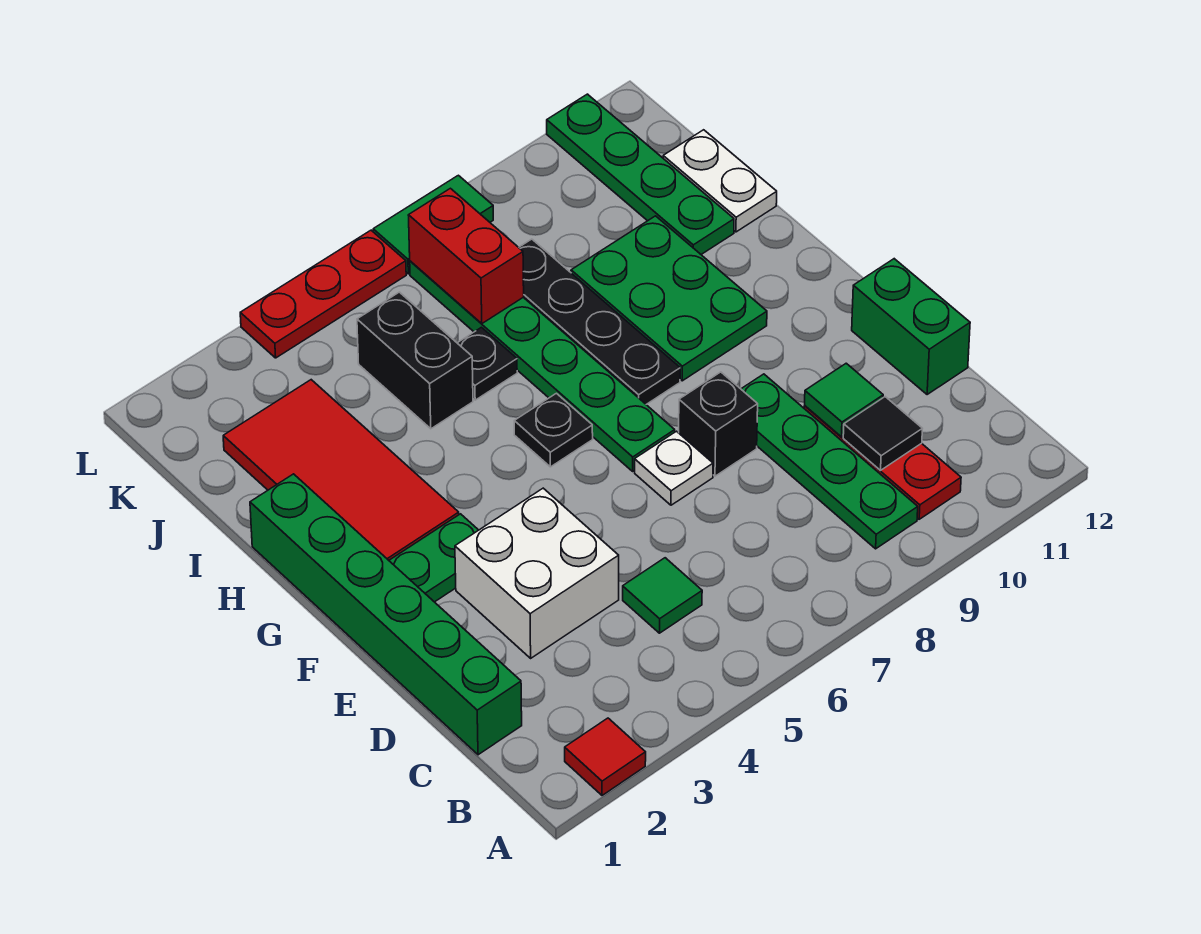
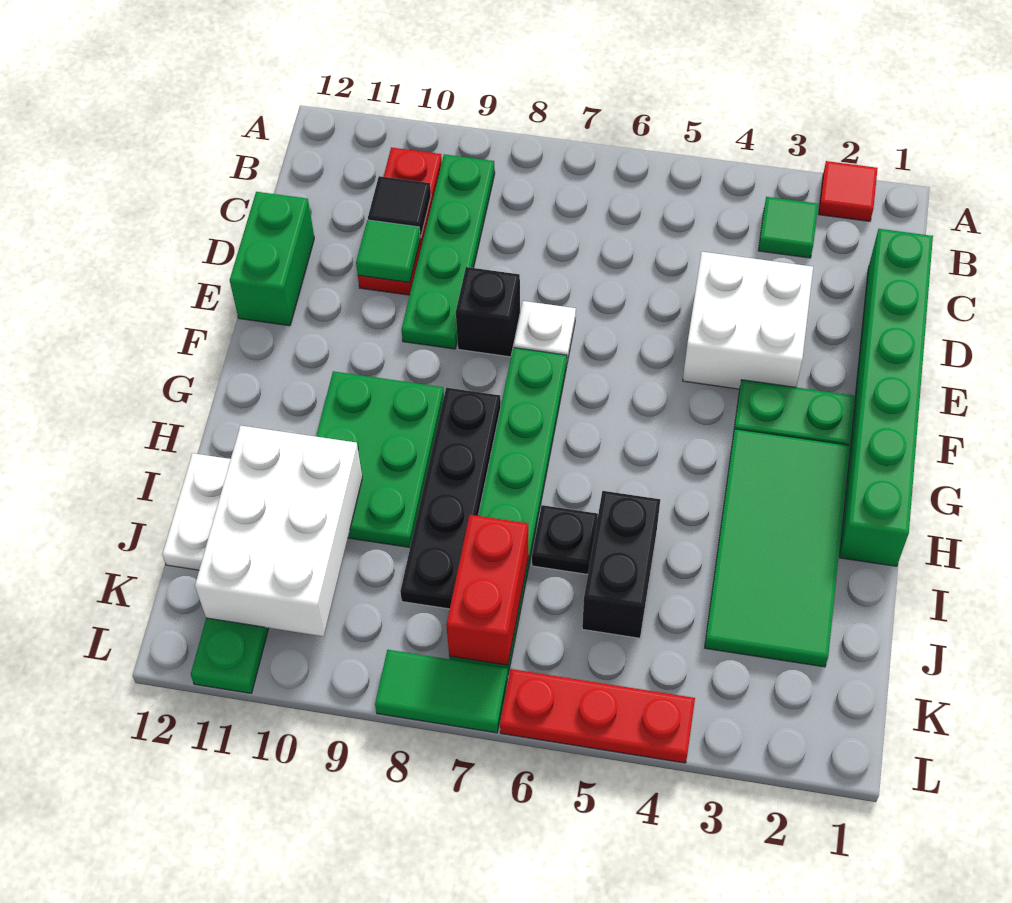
green 1x1 tile [623,558,702,633] -> green 1x1 tile moved to [758,197,818,258]
red 2x4 tile [223,380,459,560] -> green 2x4 tile [705,429,850,667]
black 1x1 plate [514,393,593,467] -> none
none -> white 2x3 brick [195,425,362,636]

